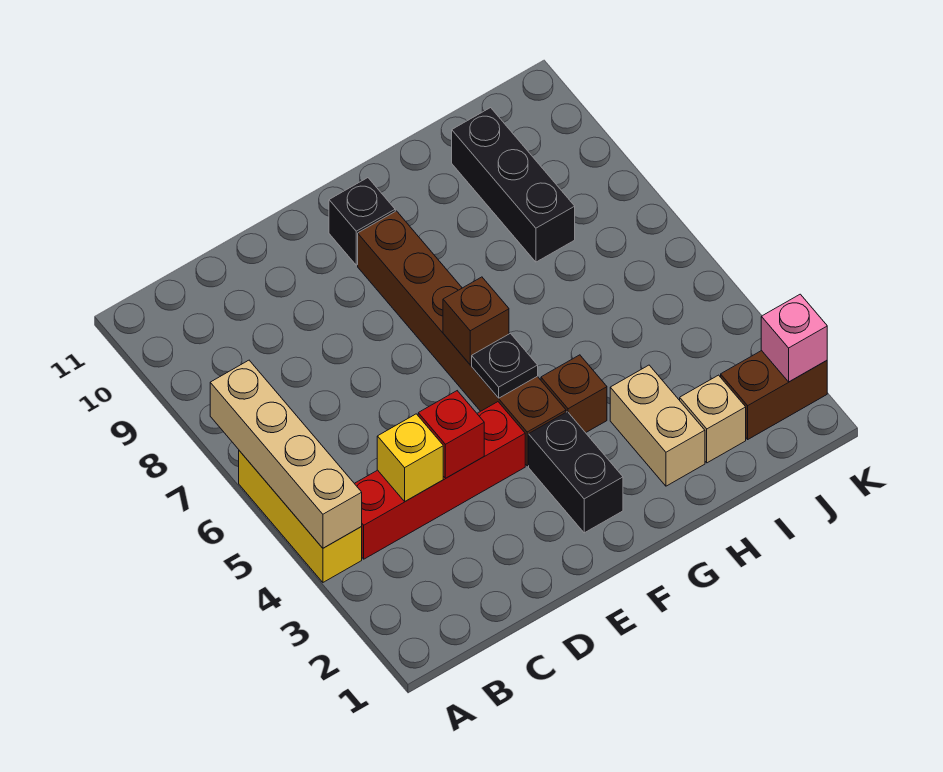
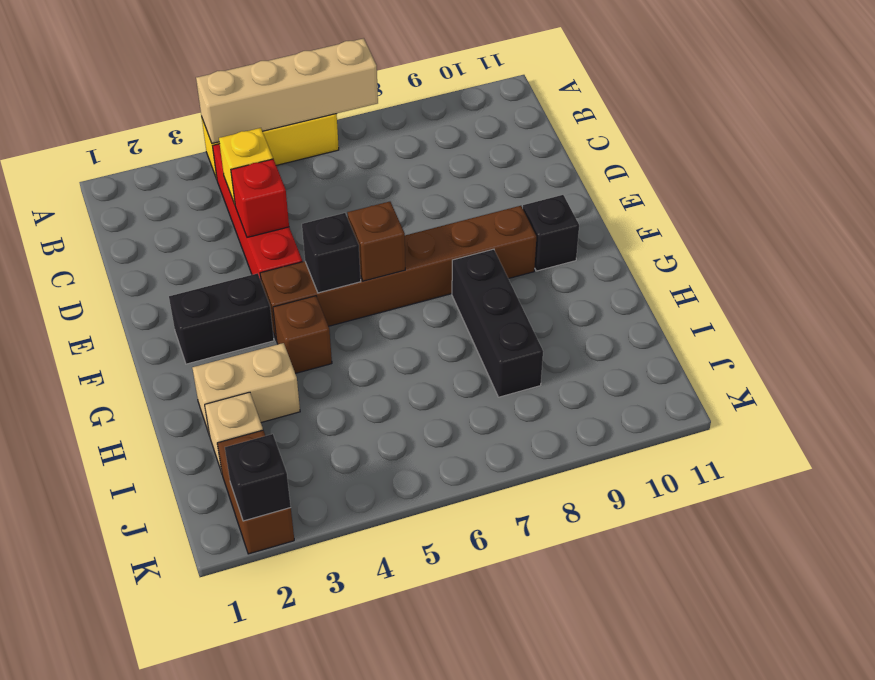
black 1x1 plate [472,333,538,398] -> black 1x1 brick [302,213,361,293]
black 1x3 brick [452,108,575,262] -> black 1x3 brick turned to [452,249,543,397]
pink 1x1 brick [761,294,827,382] -> black 1x1 brick [225,434,291,521]

